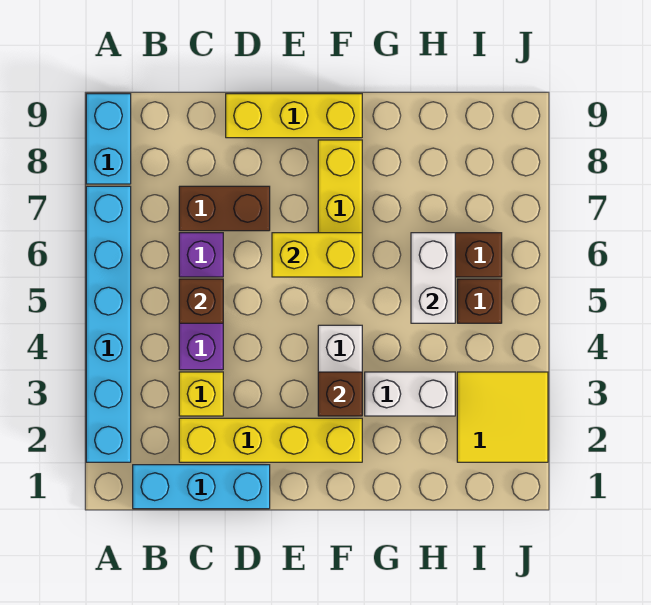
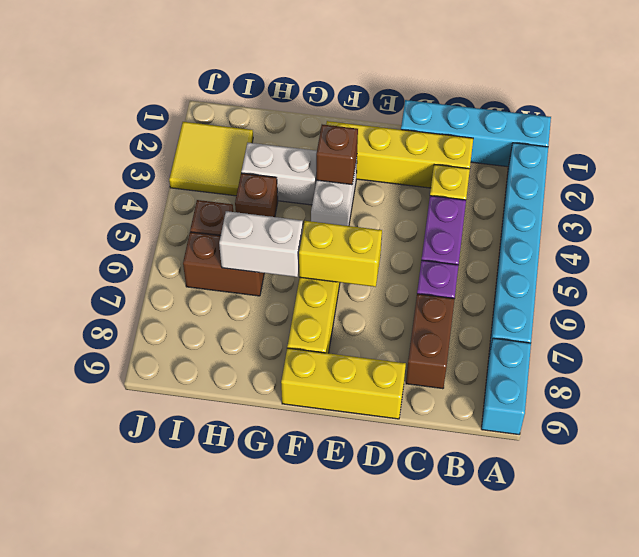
cyan 1x3 brick [133,465,270,509] -> cyan 1x4 brick [401,100,551,167]
brown 1x1 brick [179,279,223,323] -> brown 1x1 brick moved to [235,173,278,217]
brown 1x2 brick [179,186,270,231] -> brown 1x2 brick turned to [406,294,455,389]
white 1x2 brick [411,233,455,323] -> white 1x2 brick turned to [219,211,303,277]

